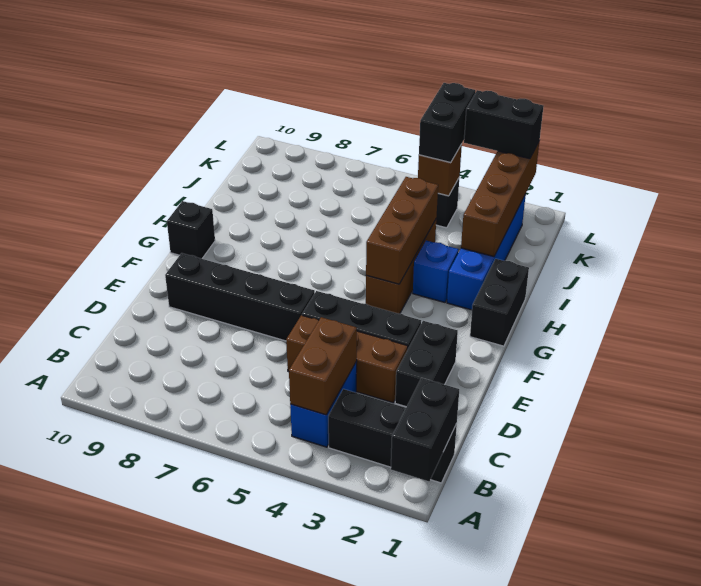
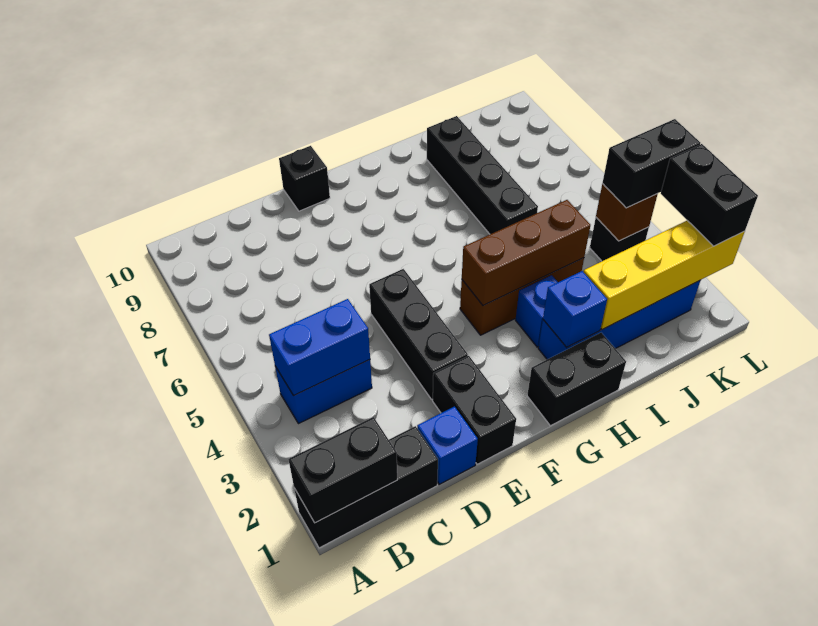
black 1x3 brick [328,389,457,483] -> black 1x3 brick turned to [294,426,438,548]
brown 1x2 brick [289,317,357,415] -> blue 1x2 brick [269,299,370,396]
none -> blue 1x1 brick [417,407,478,484]
black 1x2 brick [395,321,458,407] -> black 1x2 brick turned to [433,356,516,464]
brown 1x3 brick [286,315,408,403] -> none
black 1x4 brick [165,253,315,341] -> black 1x4 brick moved to [427,116,538,234]
black 1x1 brick [167,201,215,259] -> black 1x1 brick moved to [279,146,330,211]
none -> blue 1x1 brick [543,271,607,348]
brown 1x4 brick [461,142,539,257] -> yellow 1x4 brick [584,221,745,329]

